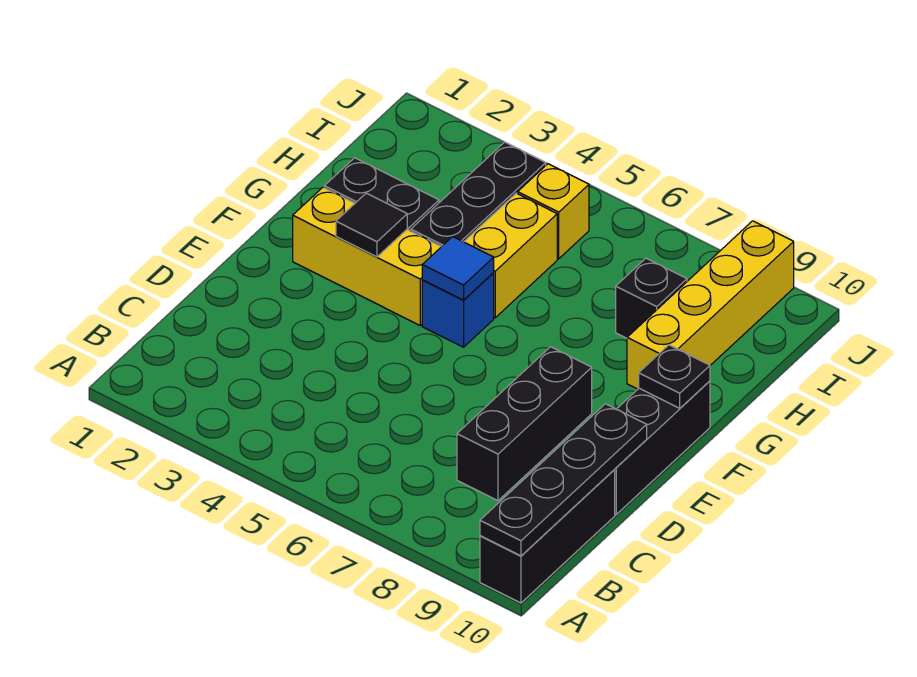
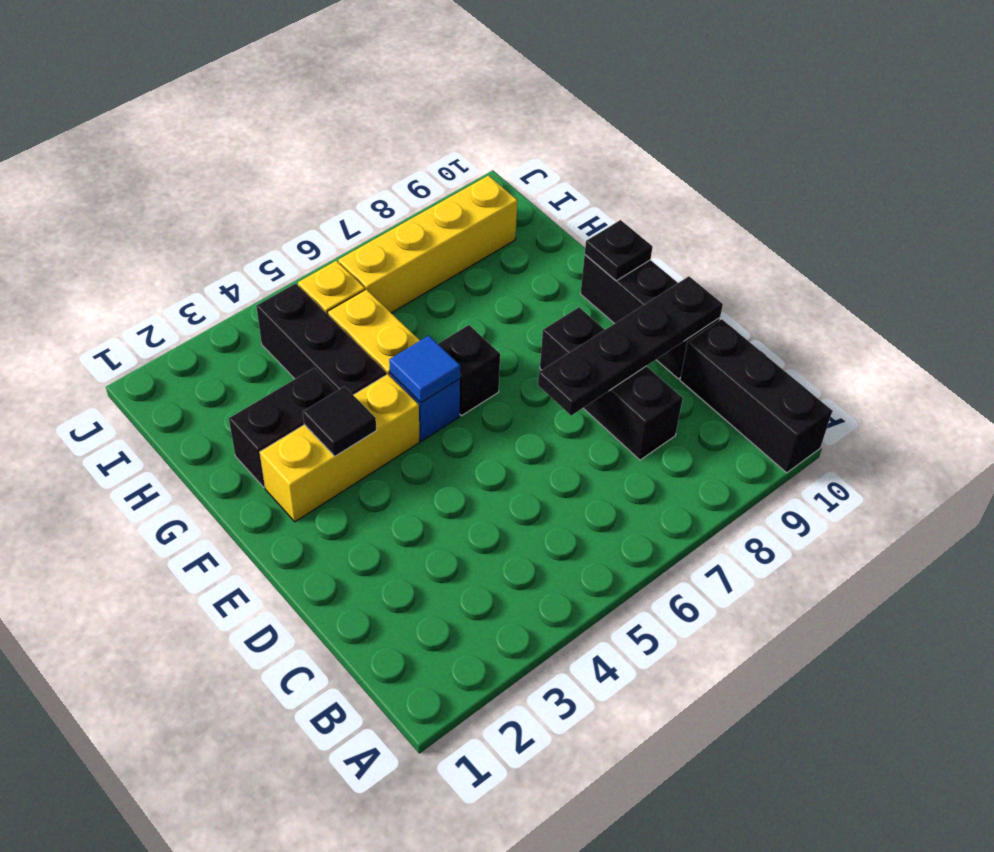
black 1x4 plate [480,404,647,556] -> black 1x4 plate turned to [538,276,723,416]
yellow 1x4 brick [627,221,794,389] -> yellow 1x4 brick turned to [338,176,518,313]
black 1x1 brick [616,258,687,338] -> black 1x1 brick moved to [438,325,500,416]

